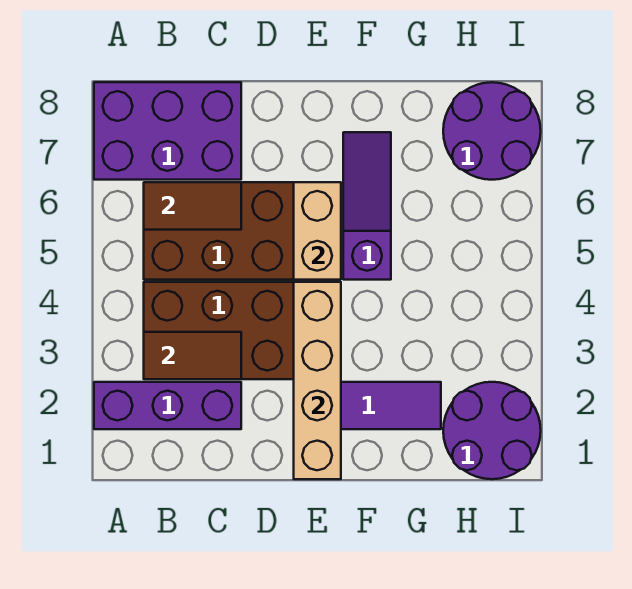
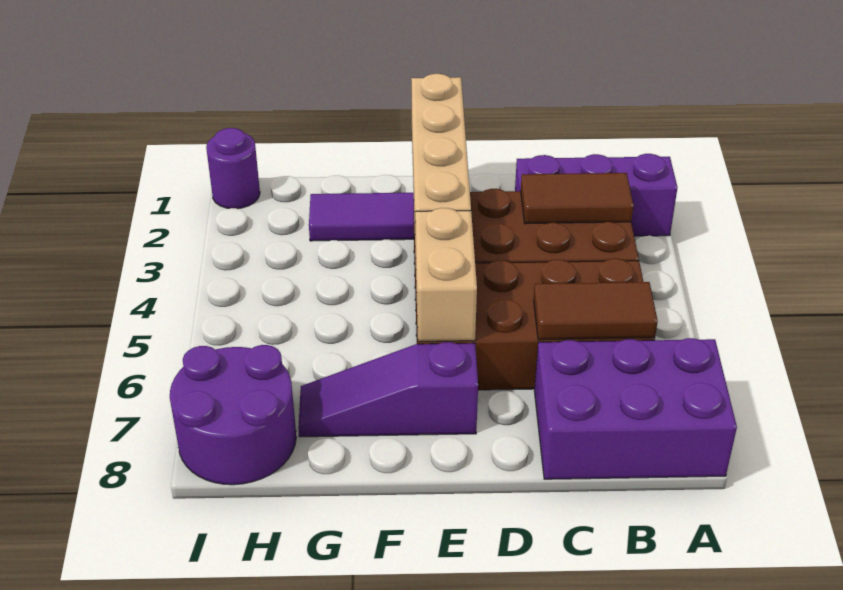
purple 1x3 slope [343,132,391,280] -> purple 1x3 slope turned to [298,342,478,437]
purple 2x2 round brick [443,382,541,479] -> purple 1x1 round brick [206,128,260,209]

